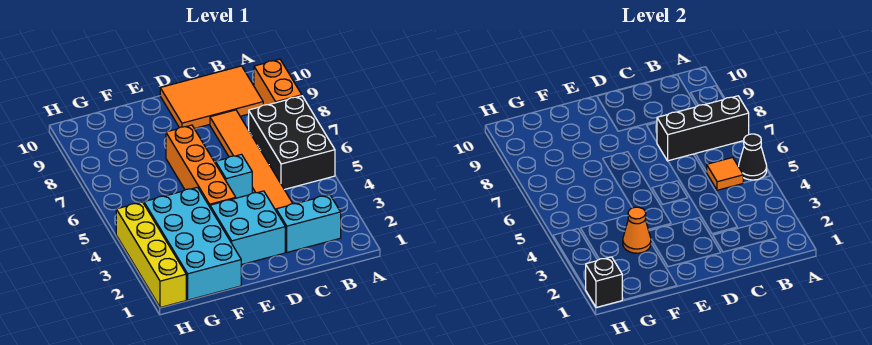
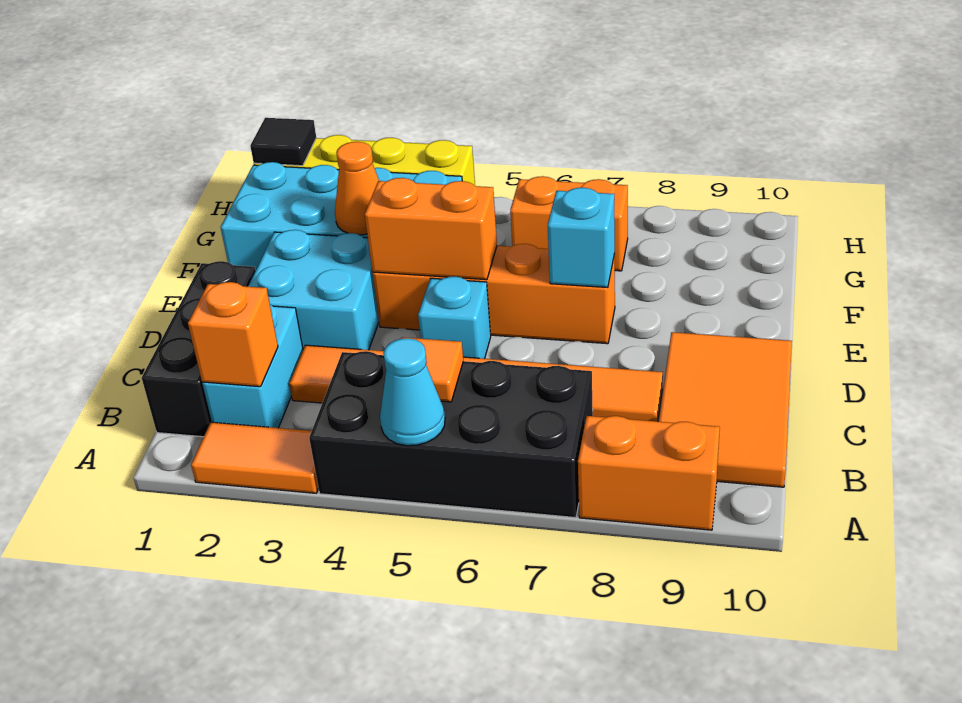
none -> orange 1x2 tile [191,422,319,493]
black 2x3 brick [249,96,335,190] -> black 2x4 brick [309,351,593,518]
black 1x1 cone [739,134,767,180] -> cyan 1x1 cone [380,338,445,446]
black 1x3 brick [657,96,749,161] -> black 1x3 brick moved to [142,261,256,437]
none -> orange 1x1 brick [188,282,278,387]
none -> orange 1x2 brick [365,178,497,280]
none -> cyan 1x1 brick [548,188,615,288]
none -> orange 1x2 brick [510,176,628,271]
black 1x1 brick [586,257,622,307] -> black 1x1 tile [250,118,316,166]

